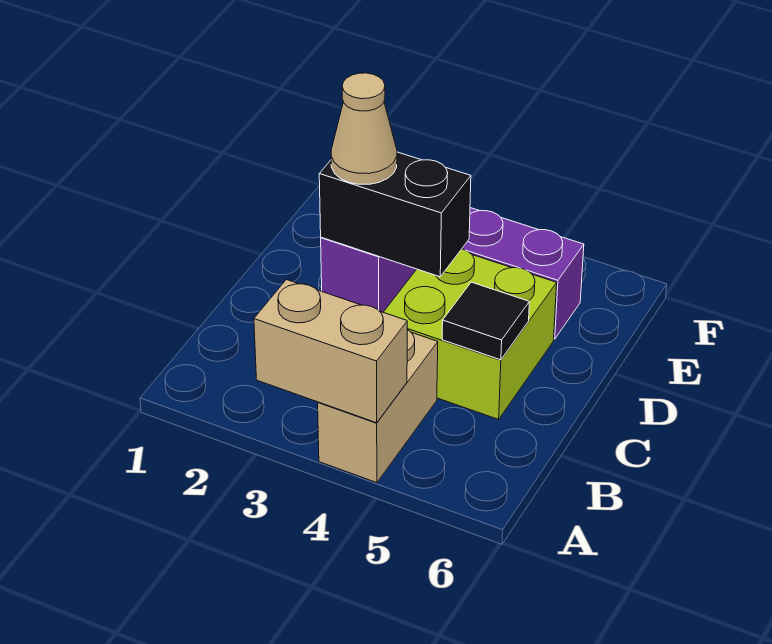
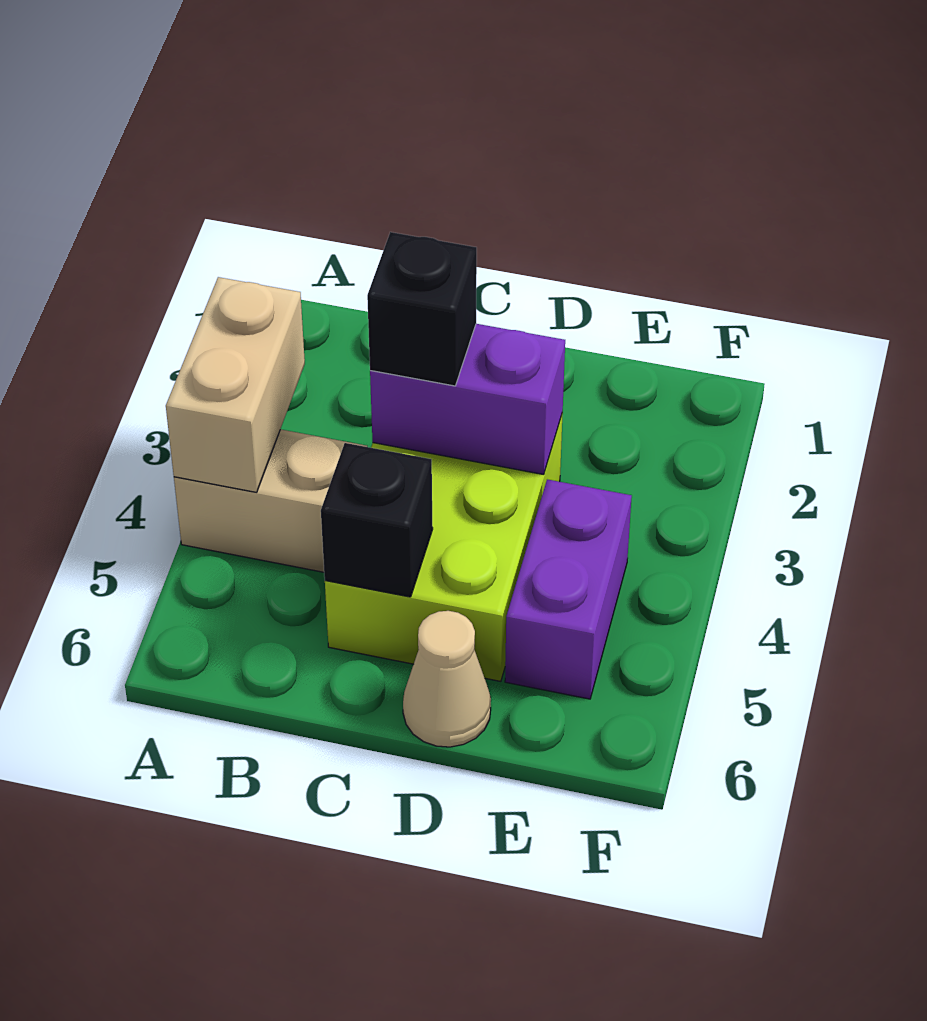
black 1x2 brick [319,152,471,277] -> black 1x1 brick [367,232,477,386]
tan 1x1 cone [331,73,397,184] -> tan 1x1 cone moved to [403,611,491,747]
black 1x1 tile [442,282,529,360] -> black 1x1 brick [321,443,433,597]

